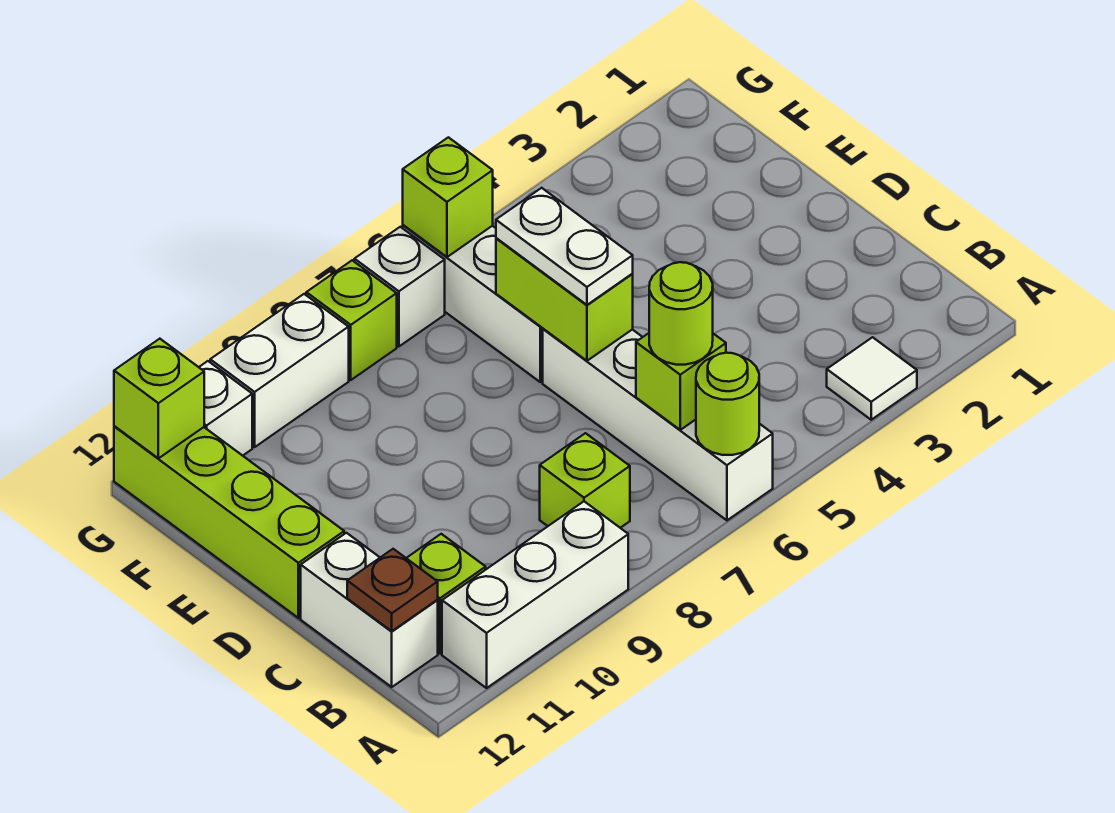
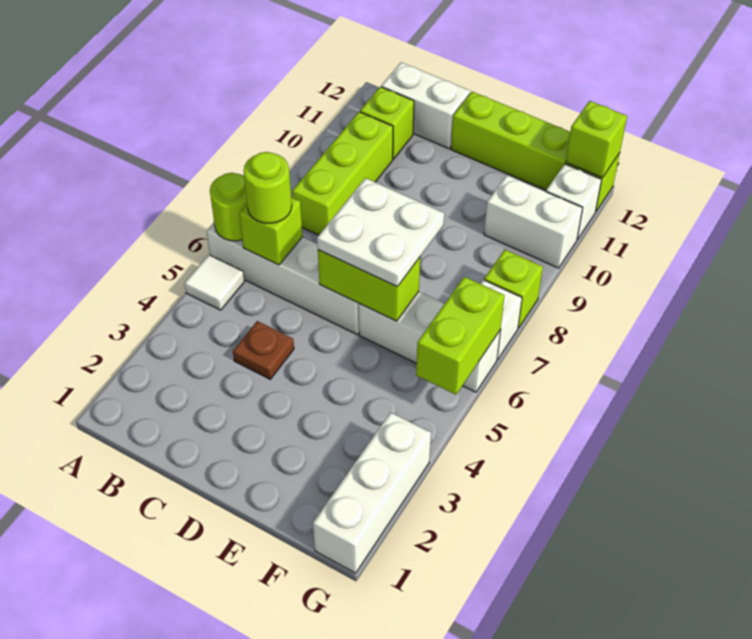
white 1x1 tile [827,337,917,420] -> white 1x1 tile moved to [185,255,244,310]
white 1x3 brick [442,501,628,688] -> white 1x3 brick moved to [313,412,431,573]
lime 1x1 brick [540,433,630,528] -> lime 1x3 brick [292,112,393,235]
brown 1x1 plate [347,549,438,631] -> brown 1x1 plate moved to [233,321,294,379]
white 1x2 plate [496,188,633,305] -> white 2x2 plate [317,178,444,287]
lime 1x1 brick [403,137,493,257] -> lime 1x2 brick [416,277,505,395]
white 1x2 brick [210,294,349,447] -> white 1x2 brick turned to [484,175,583,268]

